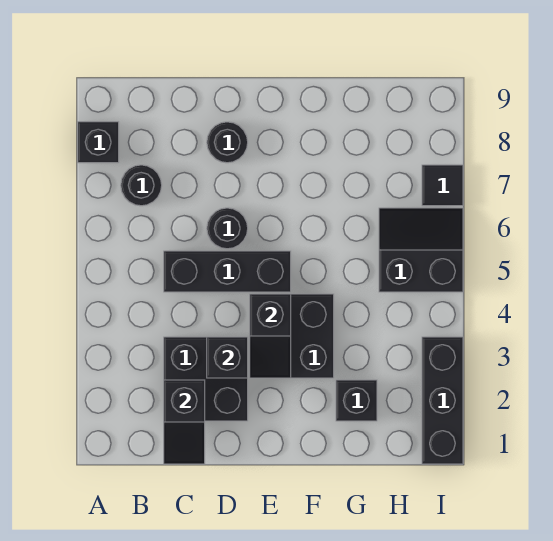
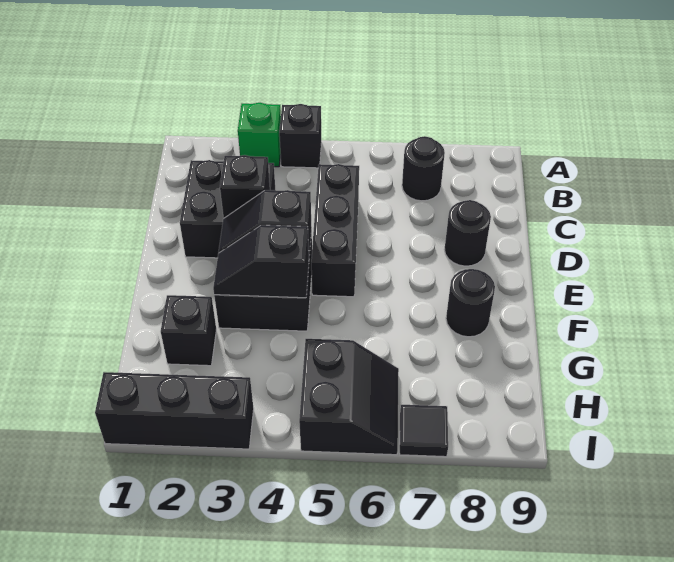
none -> green 1x1 brick [238,103,281,167]
black 1x1 brick [78,122,119,163] -> black 1x1 brick moved to [279,104,321,168]
black 1x2 slope [164,380,205,464] -> black 1x2 slope moved to [213,225,309,298]
black 1x1 round brick [207,208,248,249] -> black 1x1 round brick moved to [446,269,495,337]

